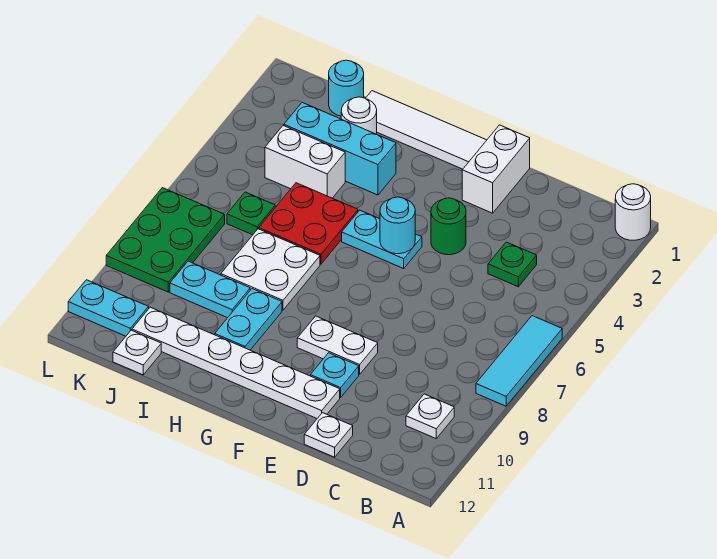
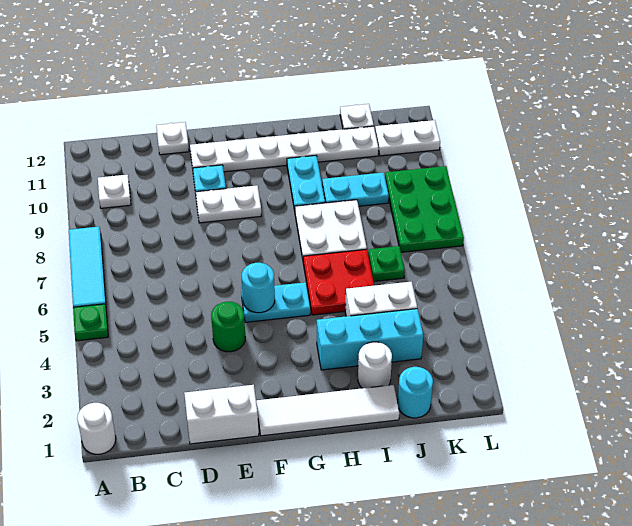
green 1x1 plate [488,242,537,287] -> green 1x1 plate moved to [73,304,108,341]
white 1x2 brick [462,125,530,213] -> white 1x2 brick turned to [184,385,259,444]
cyan 1x2 plate [68,280,149,336] -> white 1x2 plate [375,120,440,156]

